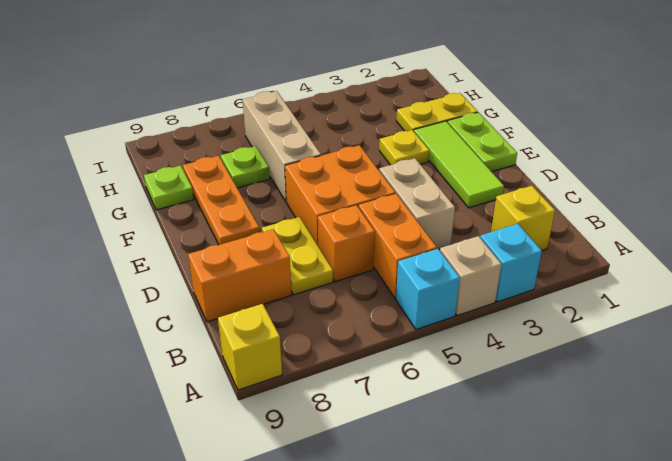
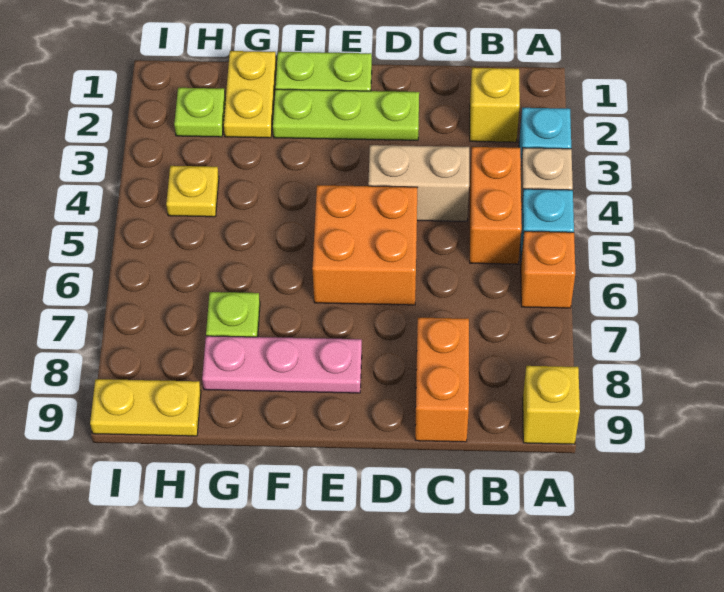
orange 1x2 brick [359,194,437,298] -> orange 1x2 brick turned to [470,147,522,264]
orange 1x1 brick [318,205,375,282] -> orange 1x1 brick moved to [521,231,575,308]
yellow 1x2 plate [262,217,333,295] -> yellow 1x2 plate moved to [90,379,201,436]
lime 1x3 tile [414,121,504,208] -> lime 1x3 plate [273,89,419,140]
orange 1x3 plate [183,156,259,245] -> pink 1x3 plate [202,336,362,393]
yellow 1x1 plate [379,130,429,165] -> yellow 1x1 plate moved to [166,166,219,217]
tan 1x3 brick [243,91,321,202] -> none
lime 1x1 plate [144,166,194,210] -> lime 1x1 plate moved to [174,88,225,137]

